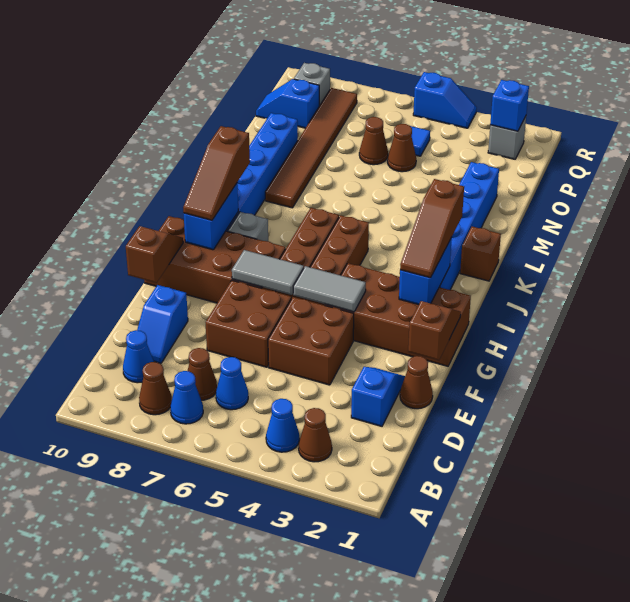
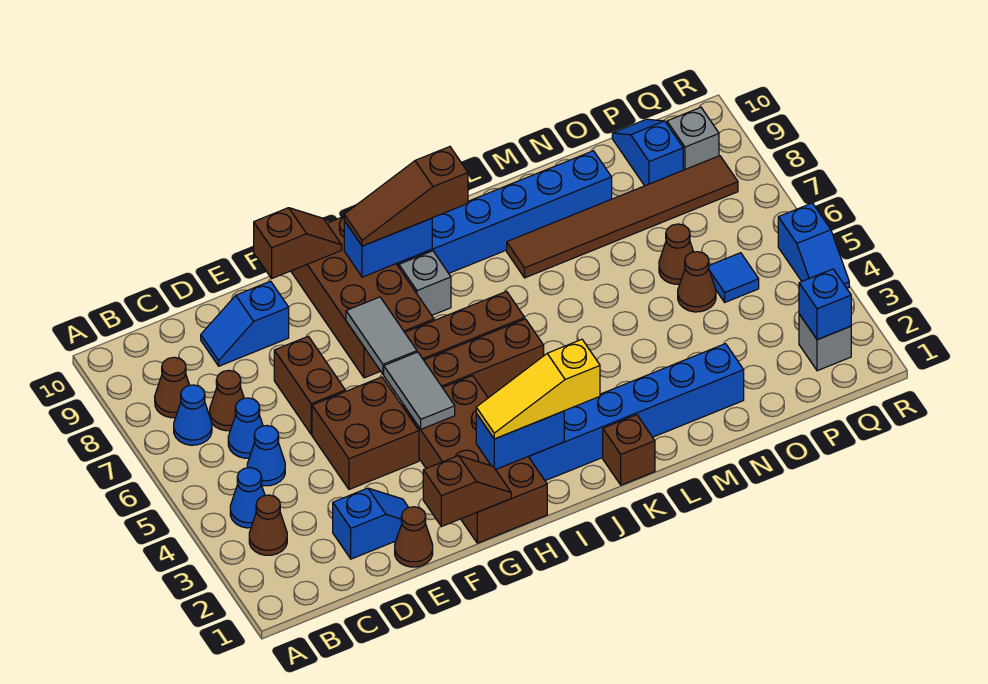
blue 1x1 cone [123,330,154,383] -> blue 1x1 cone moved to [247,426,285,486]
brown 2x2 brick [206,280,291,367] -> brown 1x2 brick [274,336,345,434]
brown 1x3 slope [400,179,464,278] -> yellow 1x3 slope [476,339,600,439]

